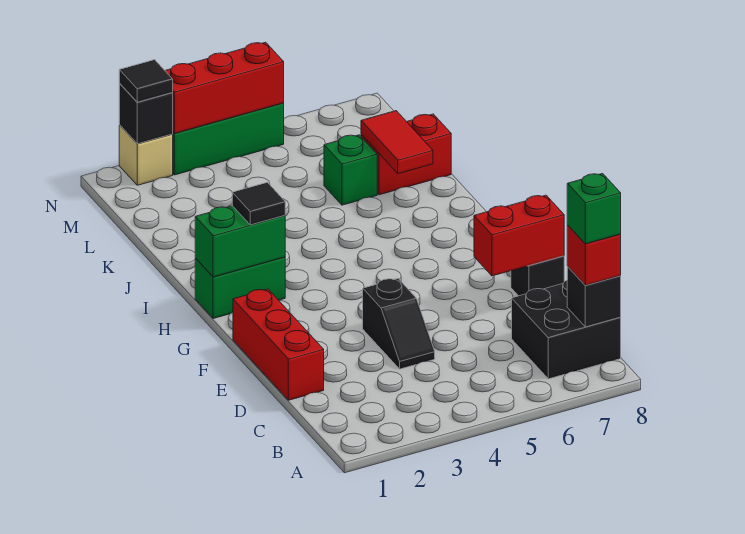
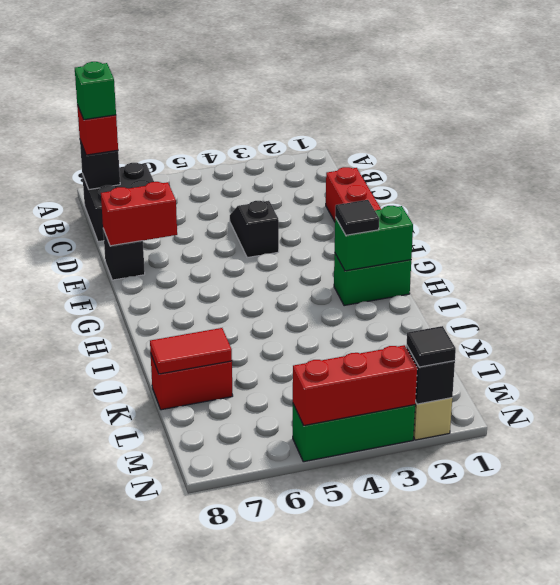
red 1x2 tile [361,111,433,174] -> red 1x2 tile turned to [150,328,232,374]
green 1x1 brick [324,135,377,205] -> none

